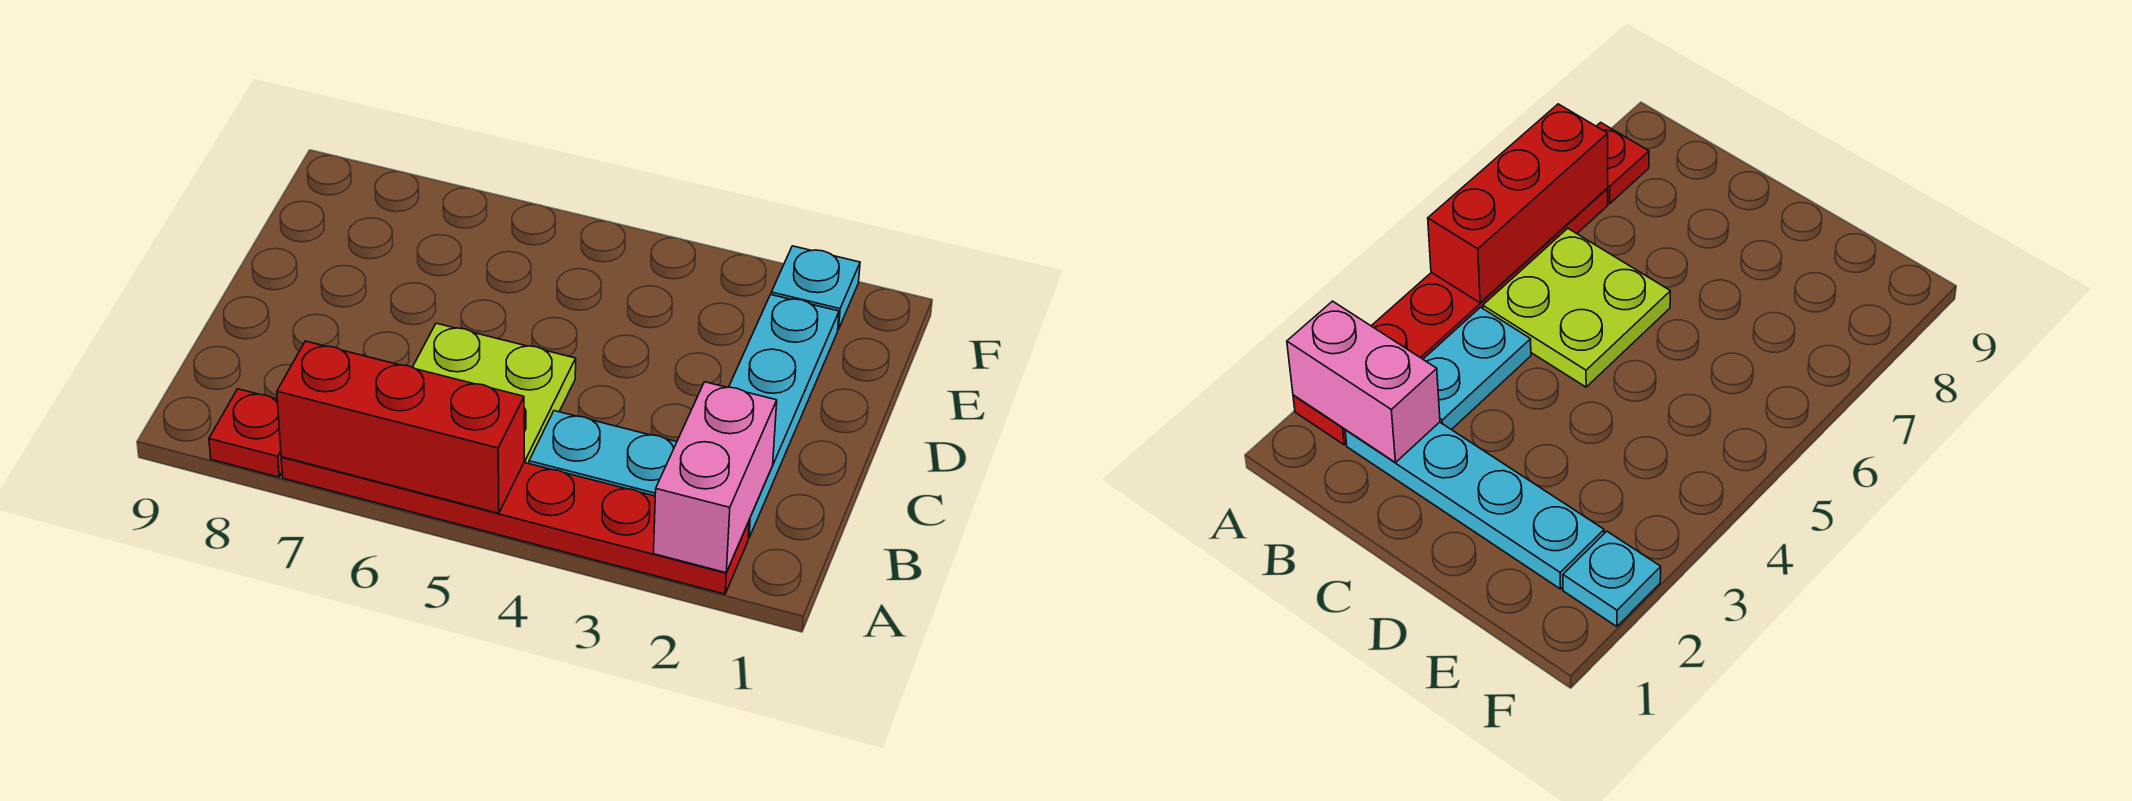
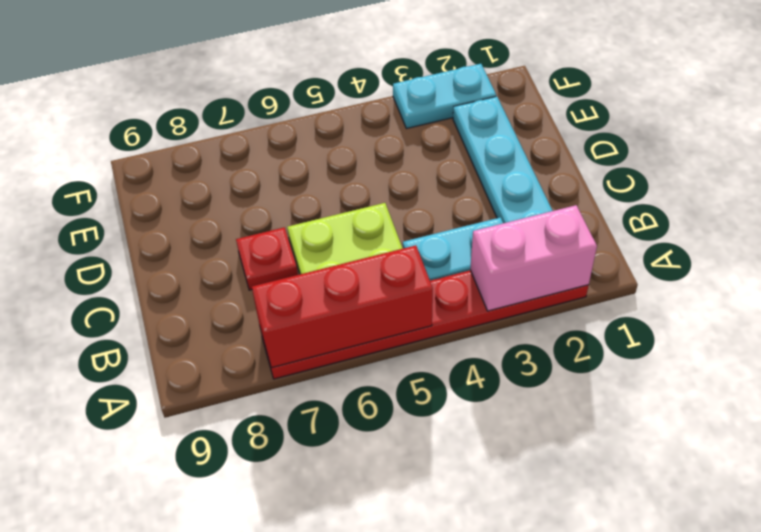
pink 1x2 brick [654,382,777,573] -> pink 1x2 brick turned to [470,205,597,311]
red 1x1 plate [209,389,282,477] -> red 1x1 plate moved to [236,227,298,290]
cyan 1x1 plate [771,246,860,329] -> cyan 1x2 plate [393,64,496,129]

